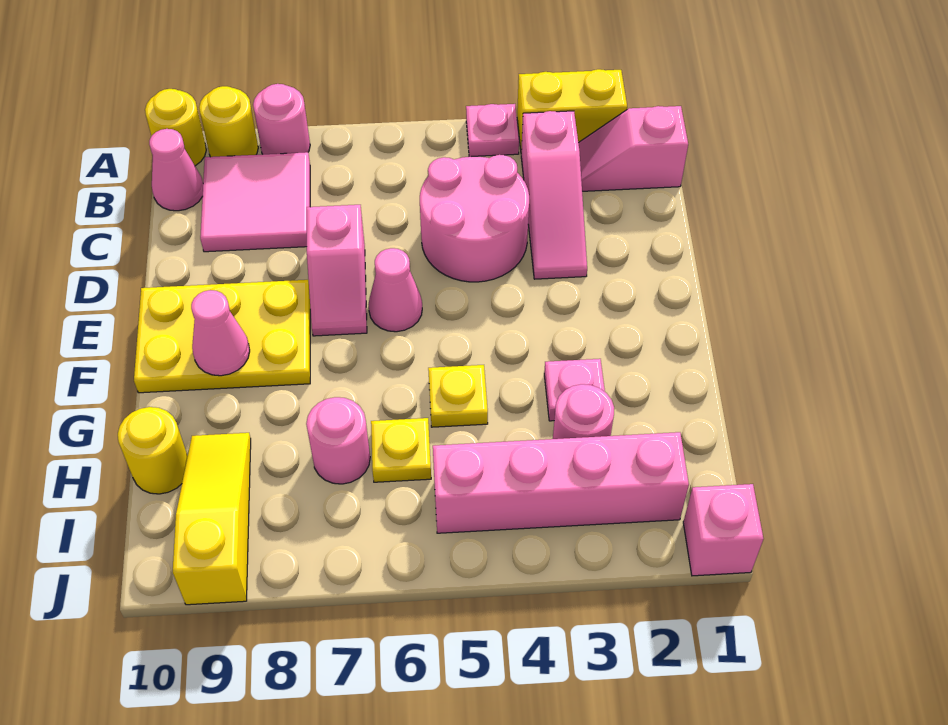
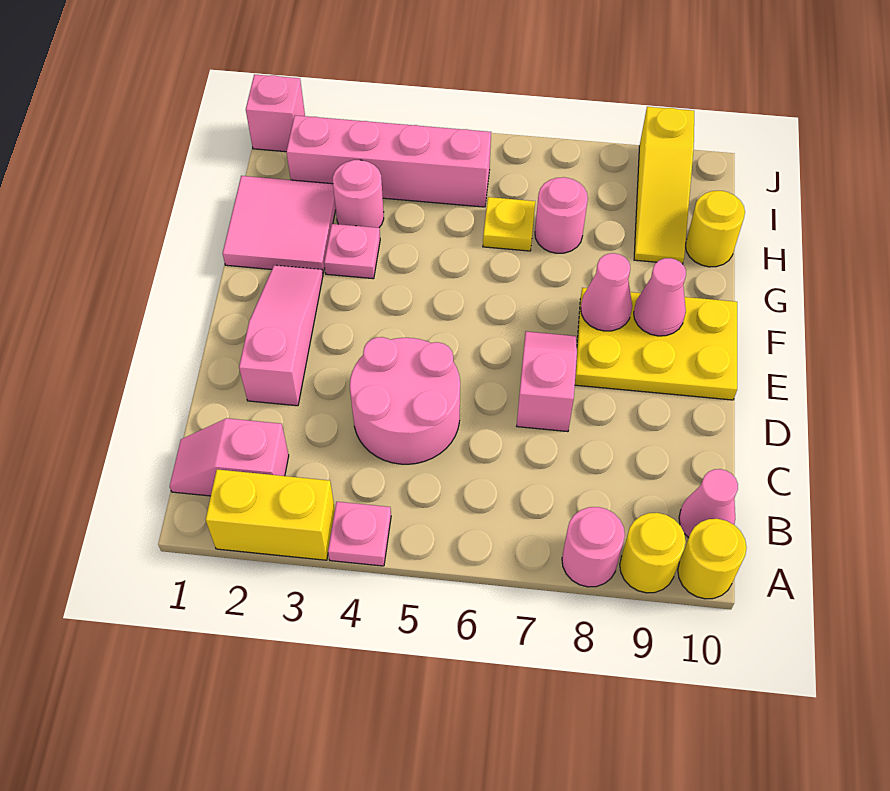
pink 1x2 slope [579,106,688,191] -> pink 1x2 slope turned to [170,418,289,496]
pink 1x3 slope [521,111,587,279] -> pink 1x3 slope moved to [239,265,323,406]
pink 2x2 tile [200,152,310,252] -> pink 2x2 tile moved to [223,176,336,273]
pink 1x1 cone [368,248,422,332] -> pink 1x1 cone moved to [581,253,632,331]
yellow 1x1 plate [428,365,488,427] -> none

